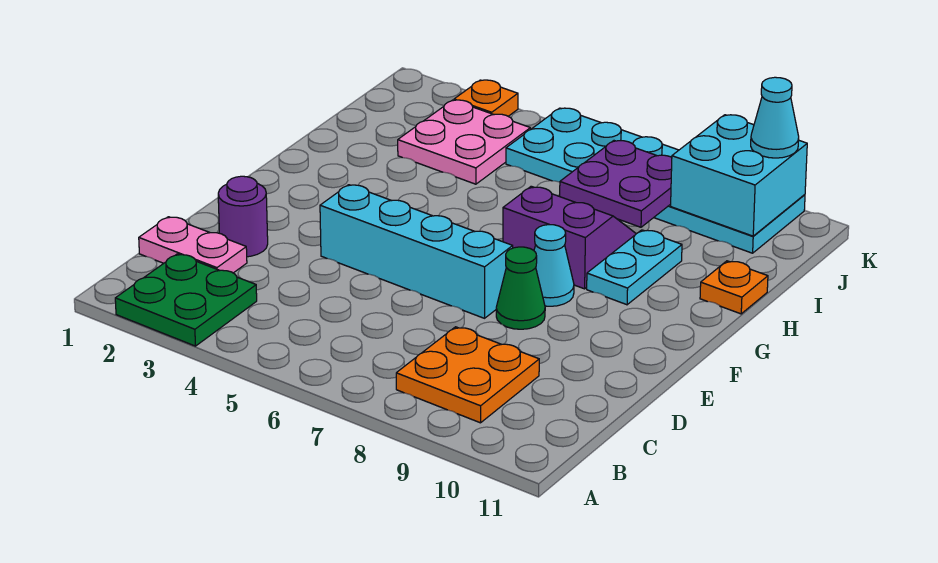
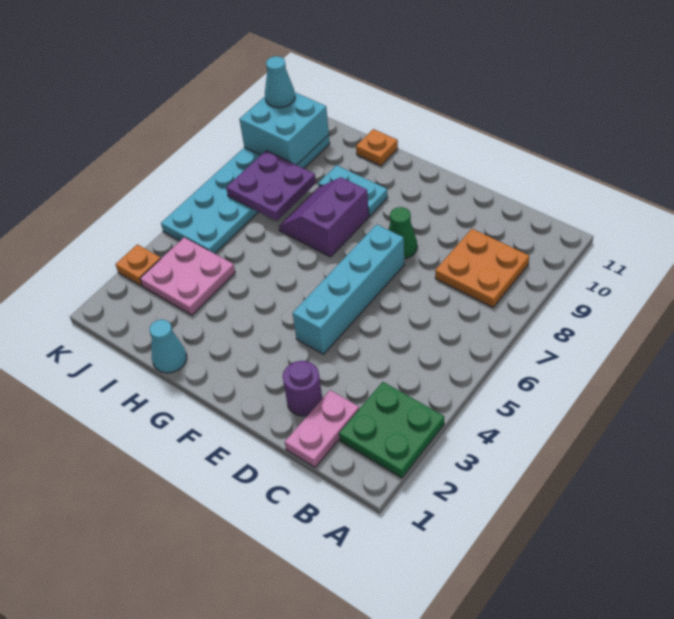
cyan 1x1 cone [534,225,574,306] -> cyan 1x1 cone moved to [150,320,187,373]

